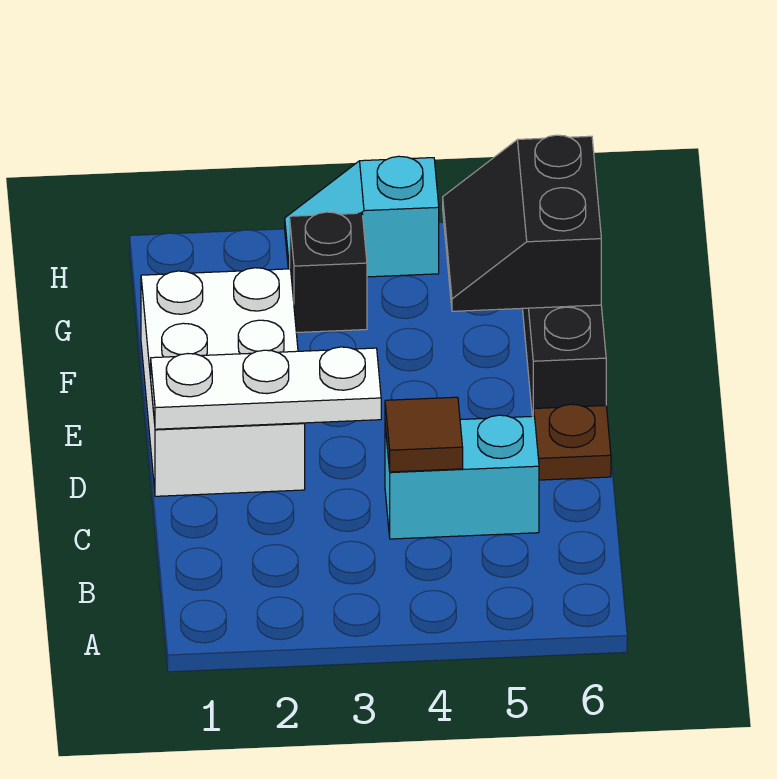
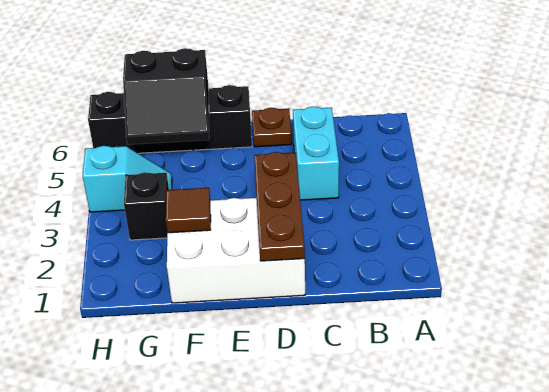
brown 1x1 tile [385,397,463,472] -> brown 1x1 tile moved to [166,188,211,233]
white 1x3 plate [151,347,381,429] -> brown 1x3 plate [254,152,305,261]
cyan 1x2 slope [285,156,439,277] -> cyan 1x2 slope turned to [82,146,172,212]

